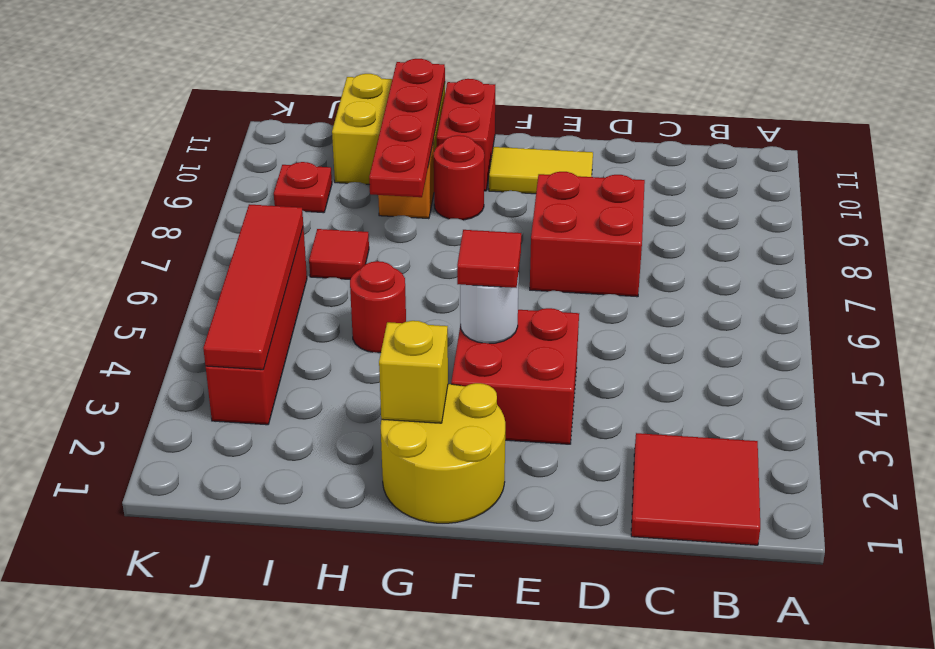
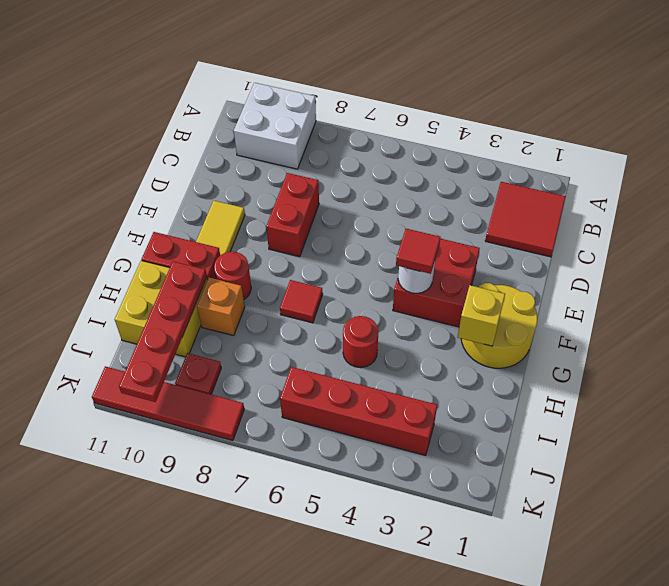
none -> white 2x2 brick [234,83,316,169]
red 2x2 brick [530,172,645,297] -> red 1x2 brick [266,173,319,257]
red 1x4 plate [369,59,445,197] -> red 1x4 plate turned to [119,261,207,402]
red 1x1 tile [309,229,369,279] -> red 1x1 tile moved to [280,280,323,323]
red 1x4 tile [203,204,303,370] -> red 1x4 tile moved to [92,366,244,441]

